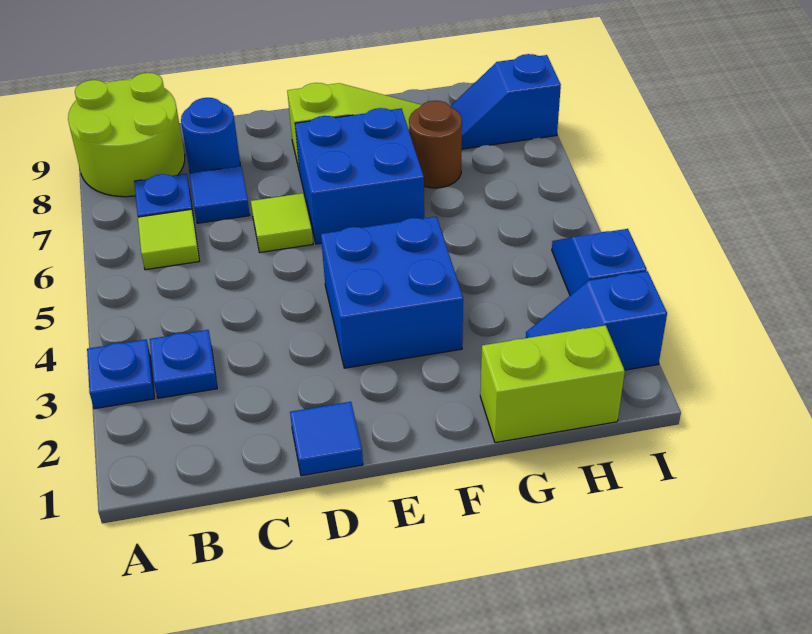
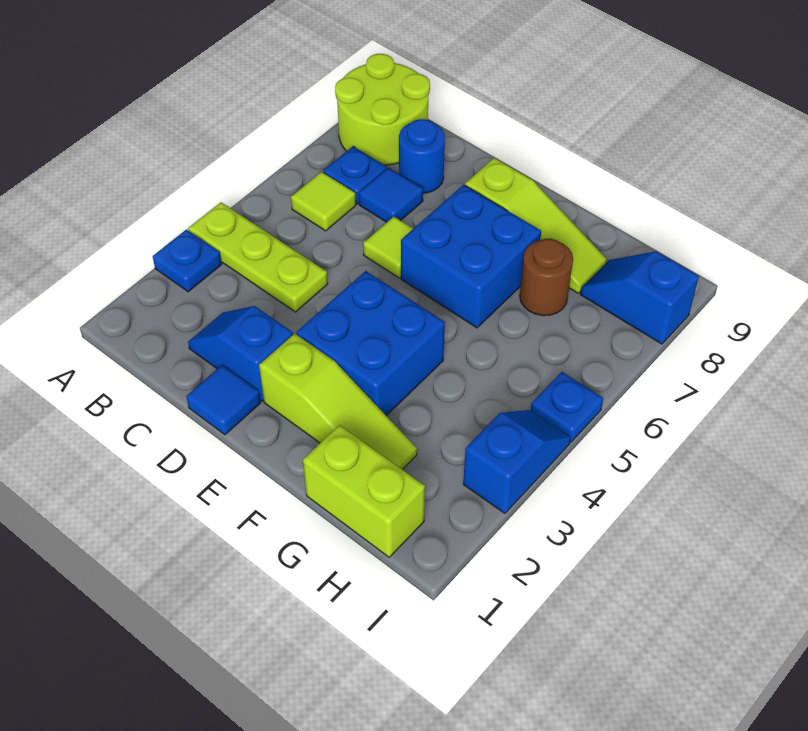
none -> lime 1x3 plate [188,202,328,312]
blue 1x1 plate [150,330,217,398] -> blue 1x1 plate moved to [531,372,603,442]
none -> lime 1x3 slope [259,334,417,469]
blue 1x2 slope [526,271,667,370] -> blue 1x2 slope moved to [188,306,293,401]

